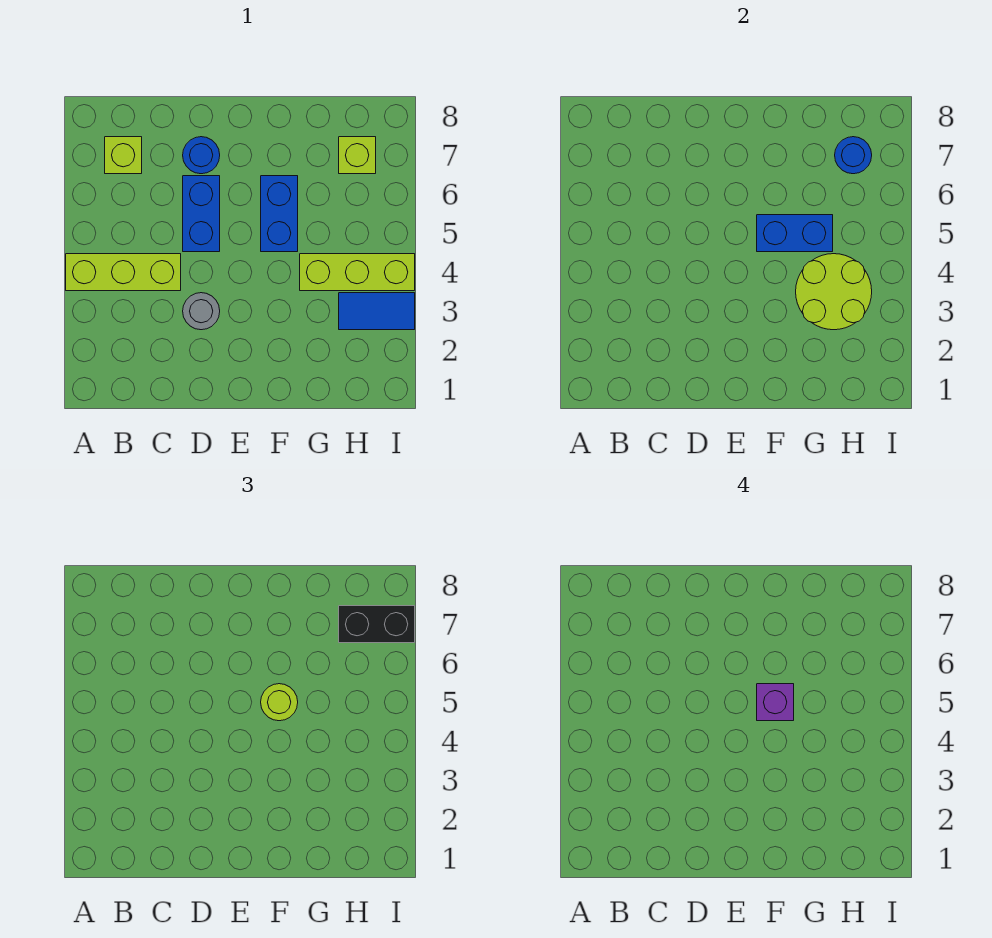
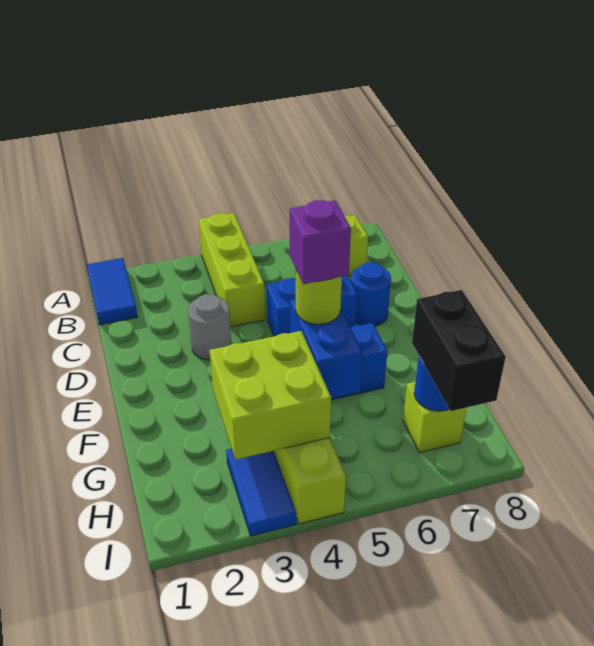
none -> blue 1x2 tile [87,258,138,325]
lime 2x2 round brick [796,254,872,330] -> lime 2x2 brick [210,331,331,459]

